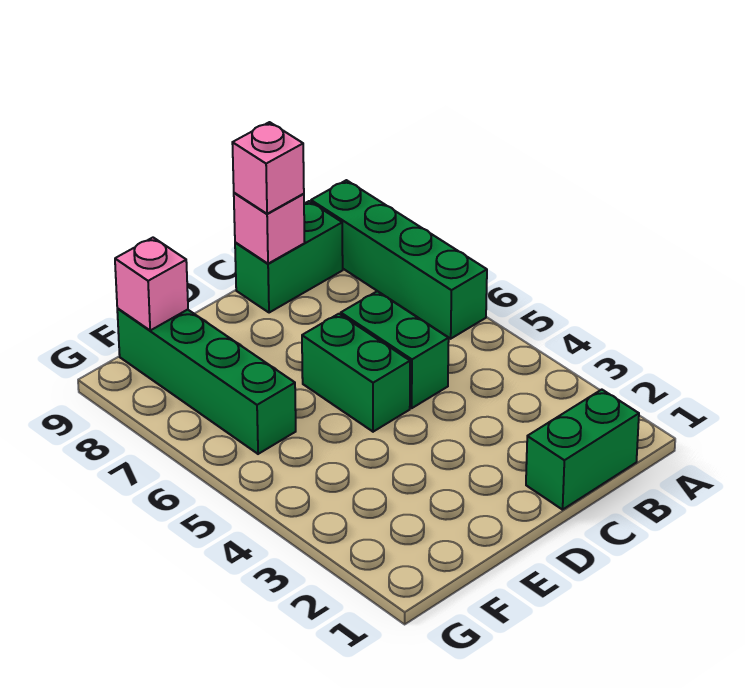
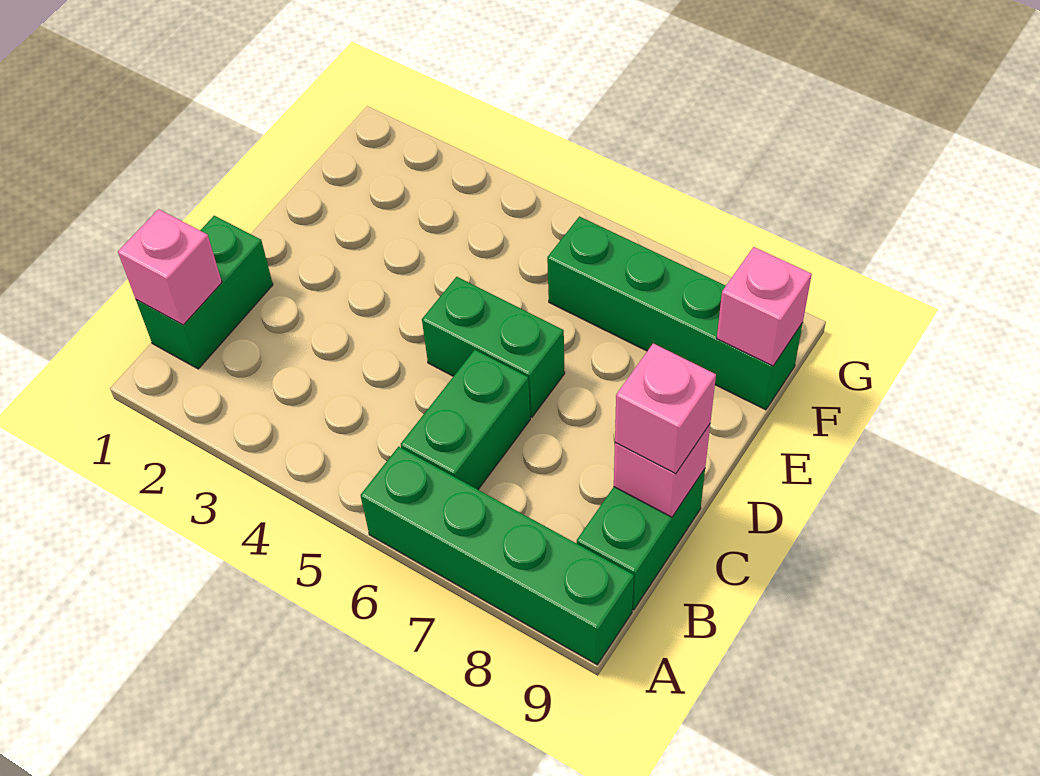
none -> pink 1x1 brick [118,209,222,325]
green 1x2 brick [341,291,449,408] -> green 1x2 brick turned to [401,350,530,489]

